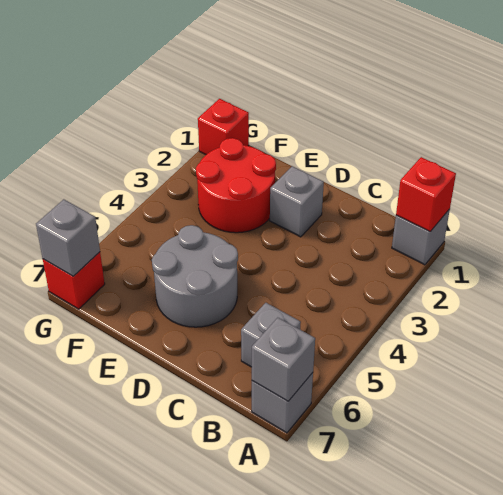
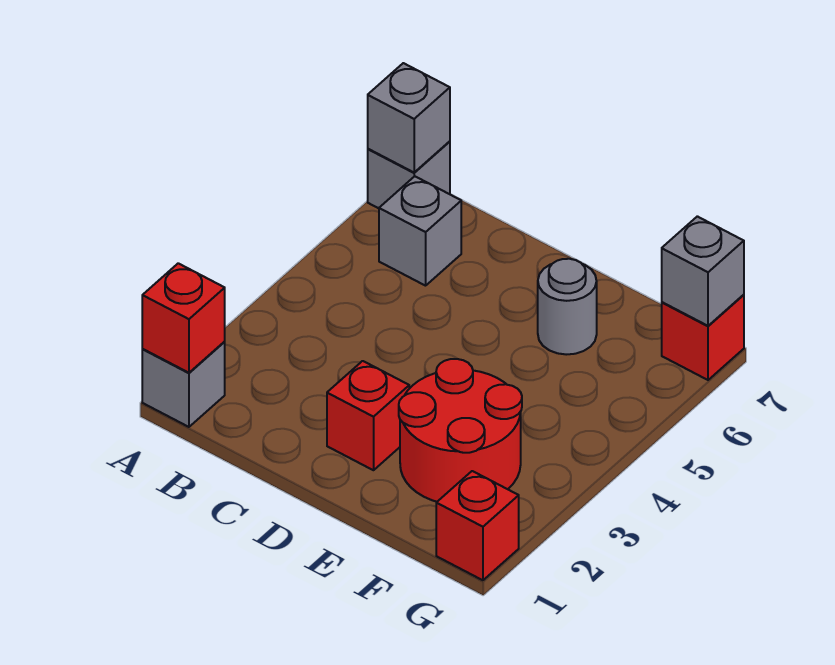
grey 1x1 brick [270,166,324,237] -> red 1x1 brick [327,361,409,470]
grey 2x2 round brick [152,225,238,327] -> grey 1x1 round brick [538,259,597,355]

